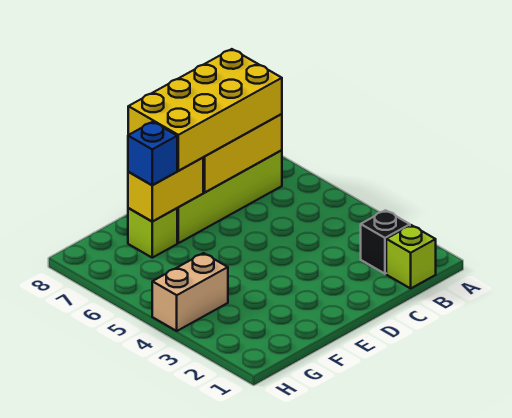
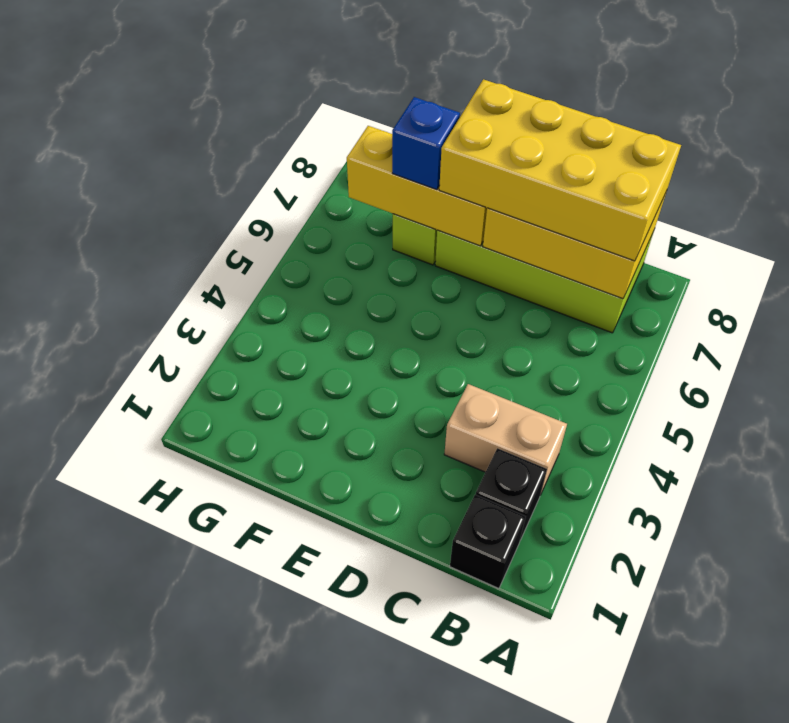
lime 1x1 brick [386,225,436,288] -> black 1x1 brick [450,495,526,589]
yellow 1x2 brick [128,158,203,222] -> yellow 1x3 brick [347,126,487,246]
tan 1x2 brick [152,253,228,331] -> tan 1x2 brick moved to [444,384,567,495]

